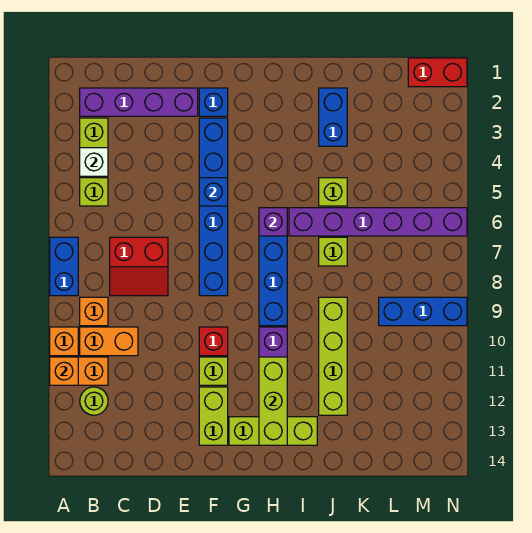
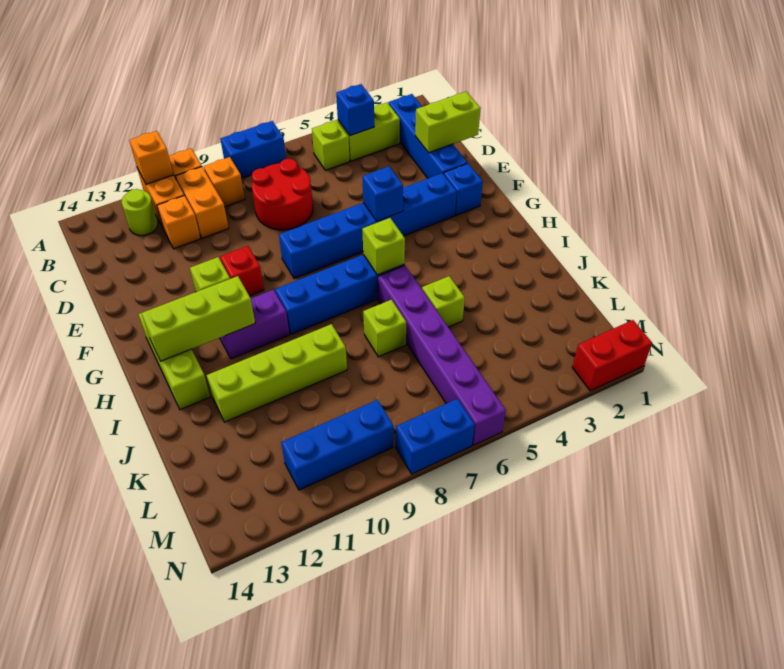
purple 1x4 brick [80,88,198,116] -> blue 1x4 brick [388,94,467,178]
white 1x1 brick [80,148,108,176] -> blue 1x1 brick [336,84,374,136]
red 2x2 slope [110,237,168,296] -> red 2x2 round brick [252,159,313,230]
none -> orange 1x1 brick [157,196,201,249]
lime 1x2 brick [199,387,228,445] -> lime 1x2 brick moved to [415,92,481,153]
purple 1x1 brick [259,208,287,236] -> lime 1x1 brick [362,218,405,275]
blue 1x2 brick [319,88,347,146] -> blue 1x2 brick moved to [396,399,475,474]
blue 1x3 brick [379,297,467,326] -> blue 1x3 brick turned to [281,400,394,490]
red 1x2 brick [408,58,467,87] -> red 1x2 brick turned to [572,320,652,391]

